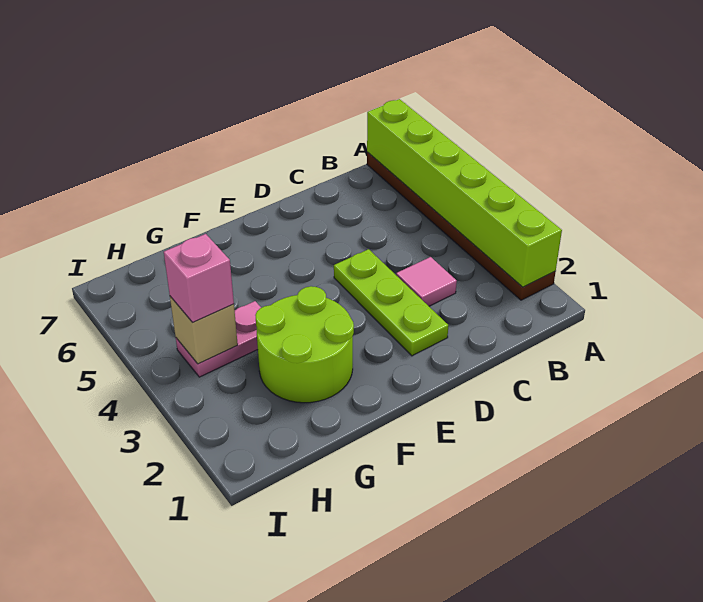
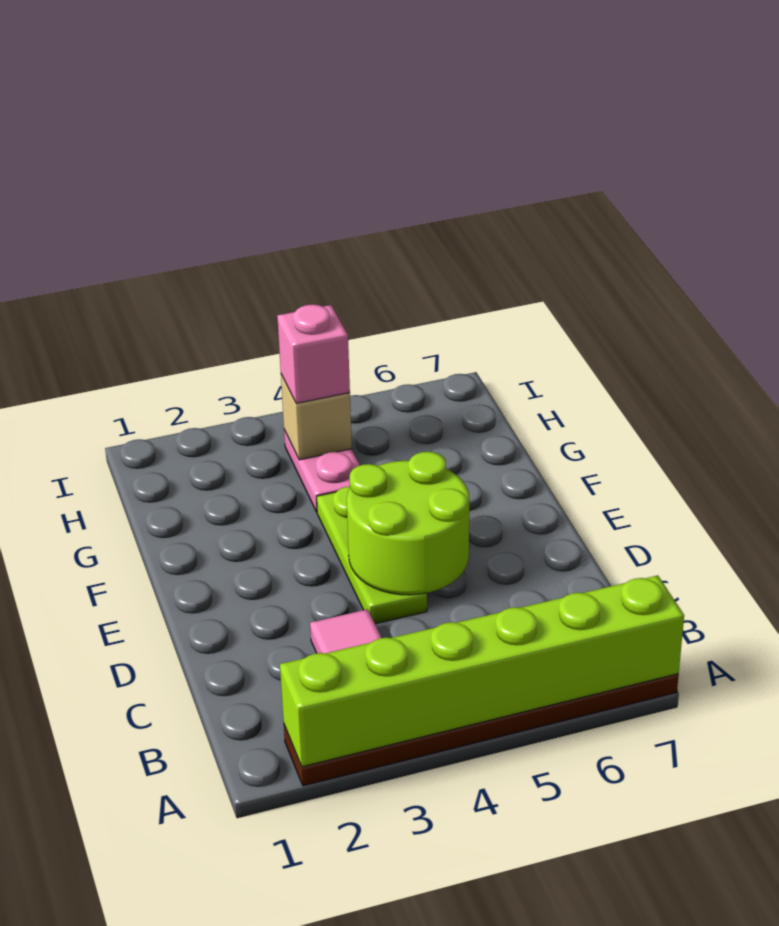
lime 1x3 plate [334,249,448,356] -> lime 1x3 plate turned to [317,486,427,624]
lime 2x2 round brick [255,286,354,403] -> lime 2x2 round brick moved to [347,452,469,595]

